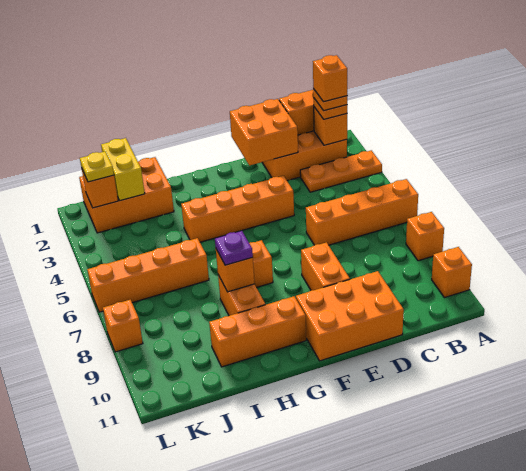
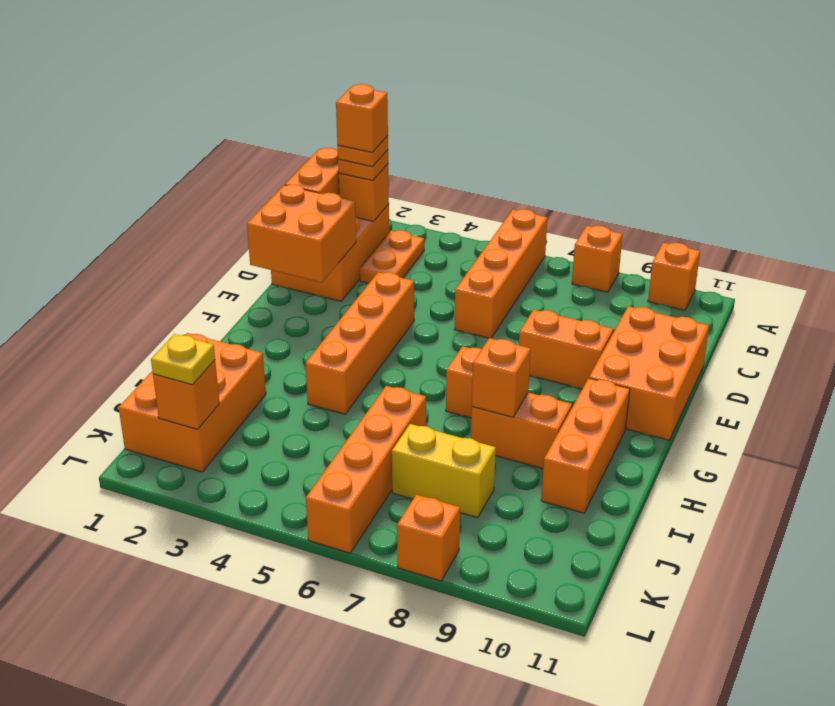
orange 1x3 plate [300,150,382,192] -> orange 1x2 plate [360,230,424,283]
purple 1x1 plate [215,231,253,265] -> none
yellow 1x2 brick [101,138,145,201] -> yellow 1x2 brick moved to [392,424,496,518]

